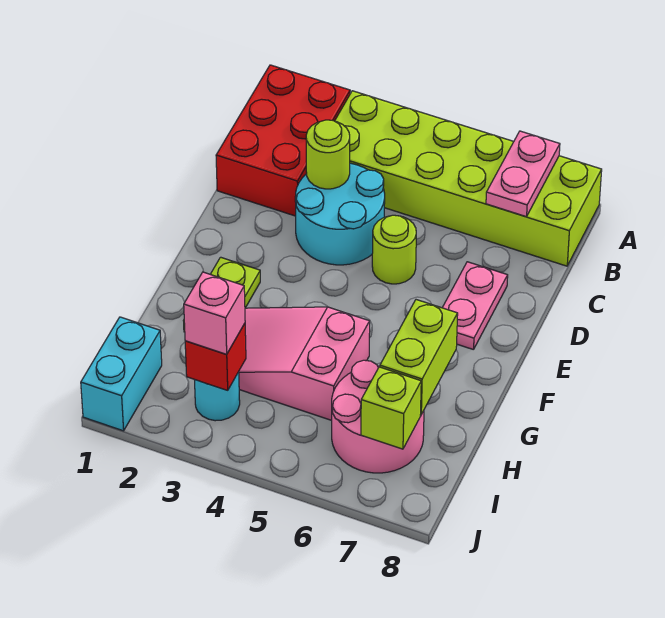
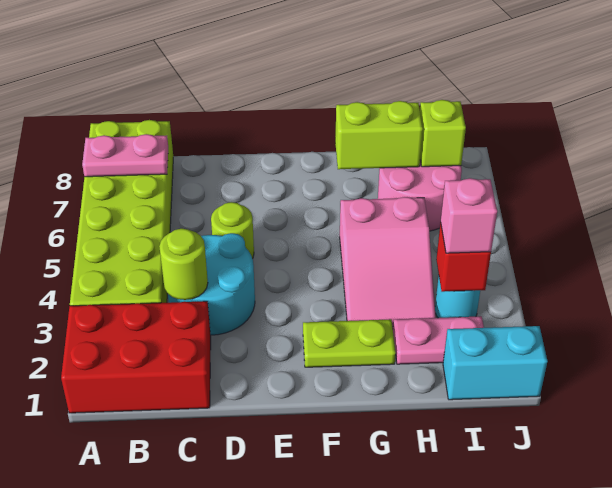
pink 1x2 plate [442,262,508,350] -> pink 1x2 plate moved to [393,316,484,364]

